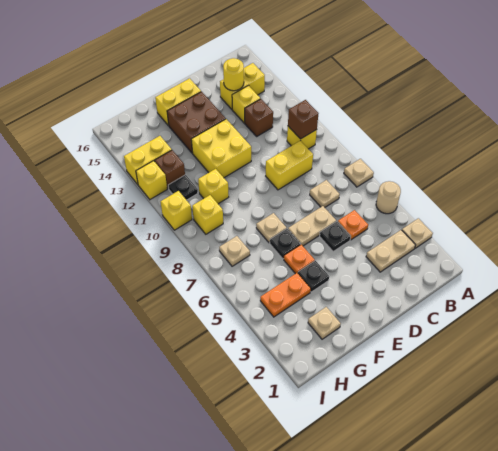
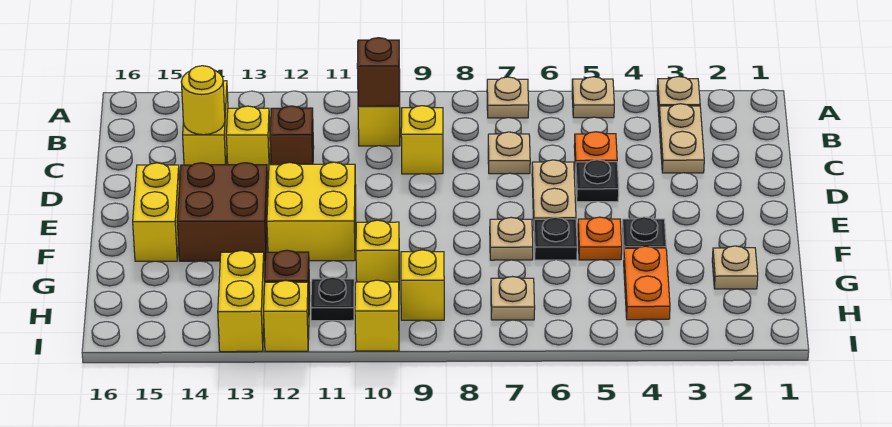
tan 1x1 round brick [376,181,401,214] -> tan 1x1 plate [572,77,614,118]
yellow 1x2 brick [266,141,313,190] -> yellow 1x1 brick [401,106,443,174]

